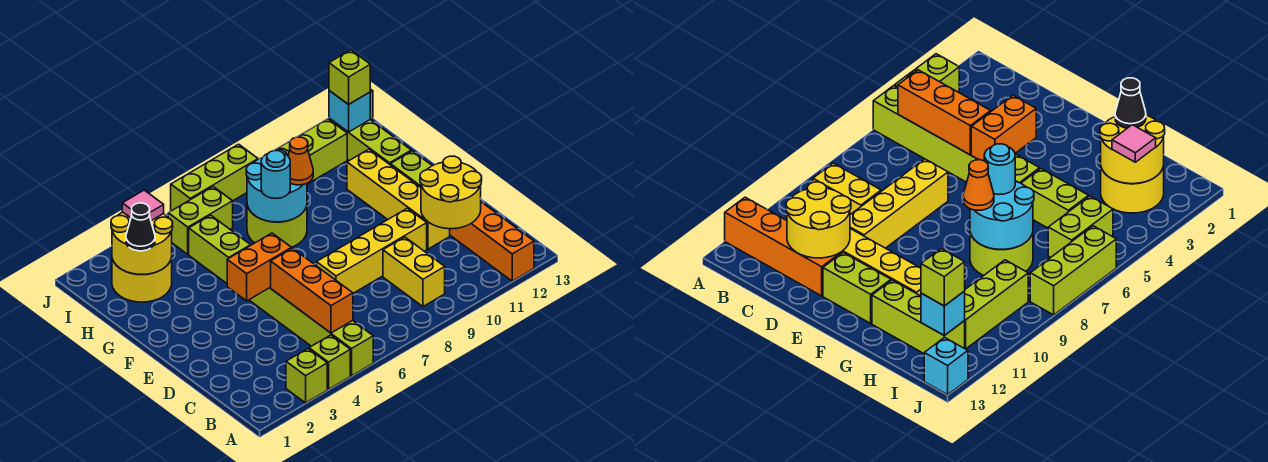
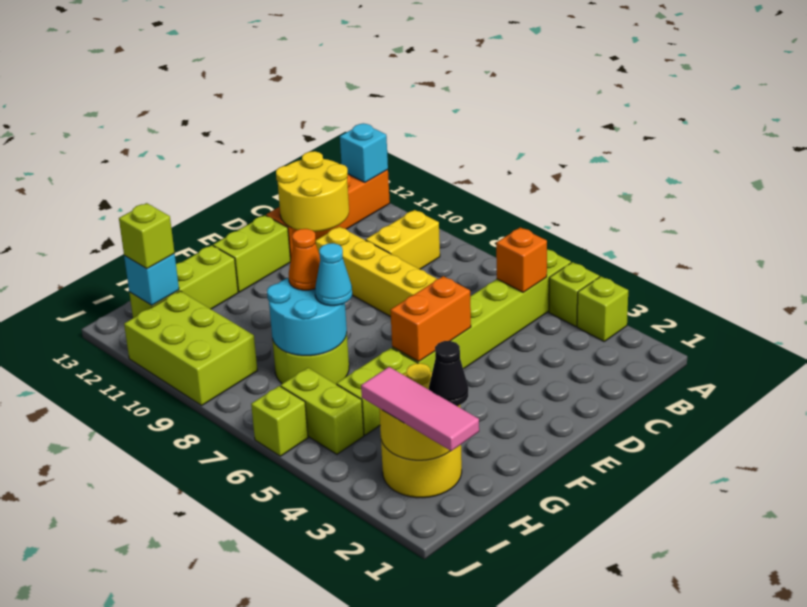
orange 1x3 brick [271,248,353,333] -> orange 1x1 brick [496,227,547,292]
yellow 1x4 brick [347,149,450,249] -> none
orange 1x2 brick [227,233,292,301] -> orange 1x2 brick turned to [390,276,471,362]
cyan 1x1 round brick [261,151,290,198] -> cyan 1x1 cone [315,243,352,306]
pink 1x1 tile [122,190,164,221] -> pink 1x3 tile [361,367,479,451]
lime 1x3 brick [277,119,347,184] -> lime 2x3 brick [124,291,257,405]
lime 1x3 brick [171,144,258,211] -> lime 1x1 brick [251,386,308,456]
cyan 1x1 brick [924,337,968,395] -> cyan 1x1 brick moved to [340,123,388,182]

